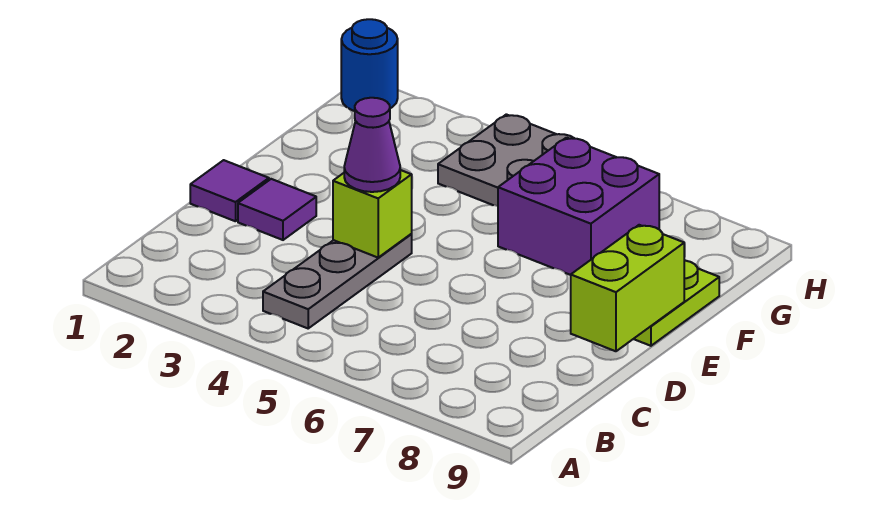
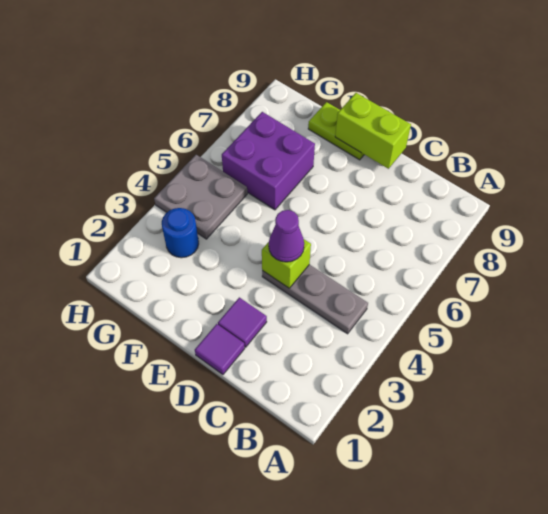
blue 1x1 round brick [341,19,398,111] -> blue 1x1 round brick moved to [162,208,199,258]

